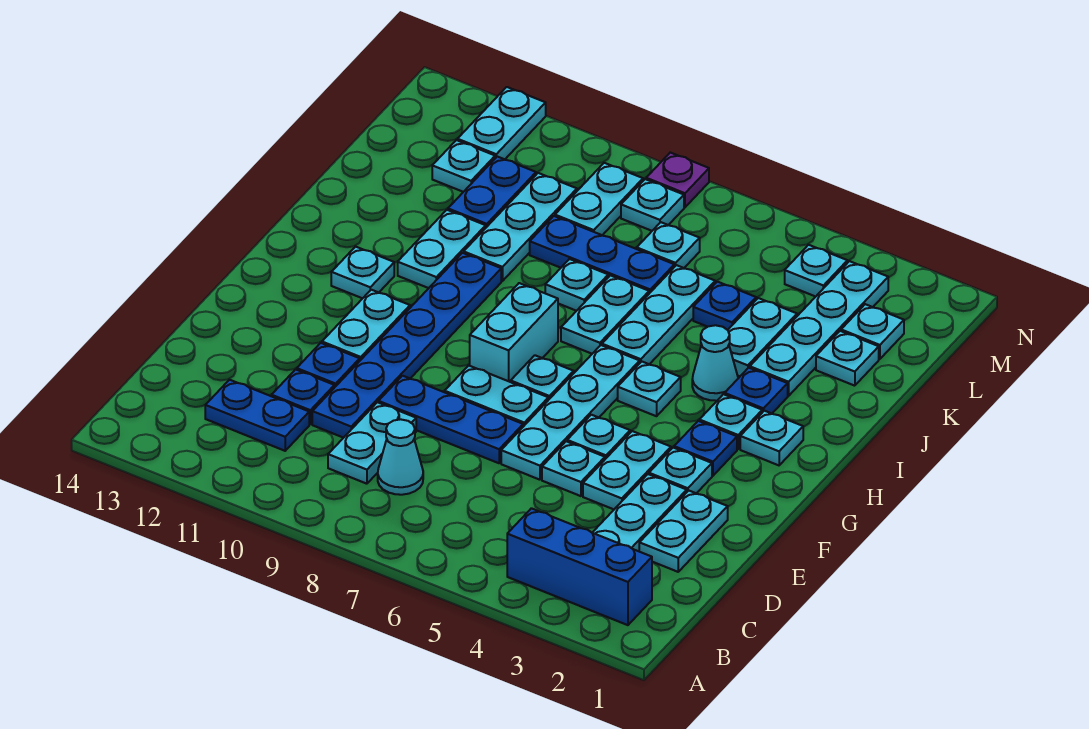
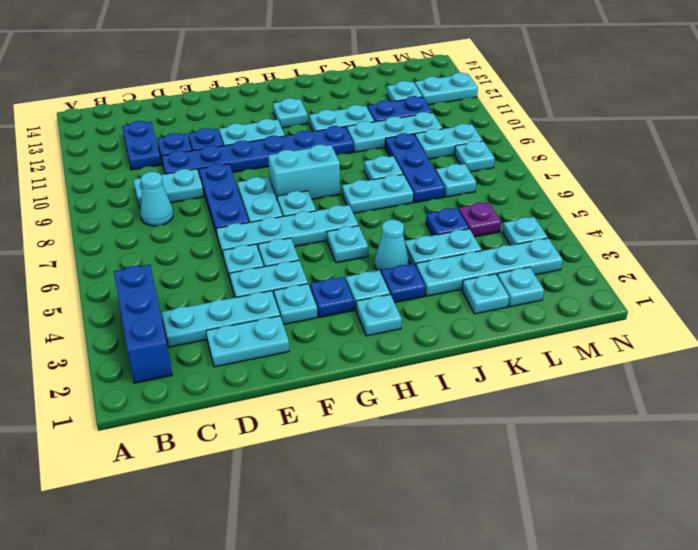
cyan 1x3 plate [602,265,715,364] -> none
purple 1x1 plate [646,153,709,207] -> purple 1x1 plate moved to [459,202,501,237]

